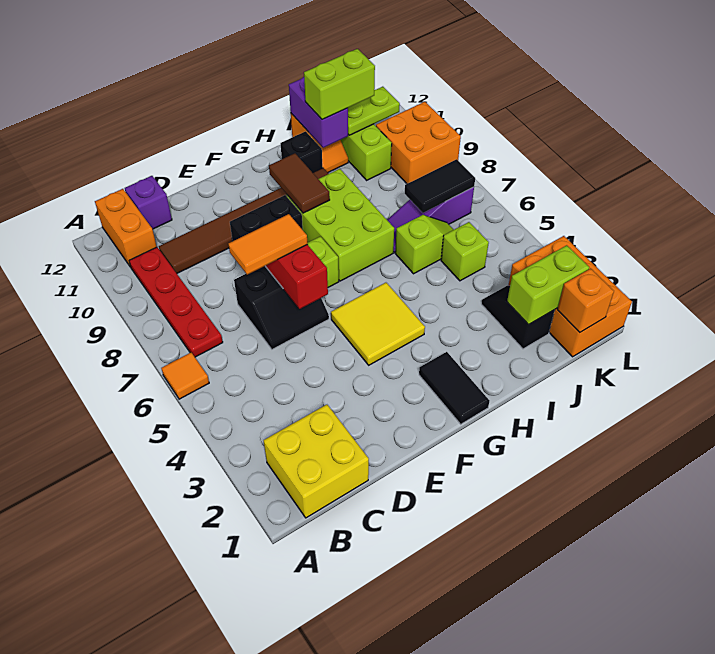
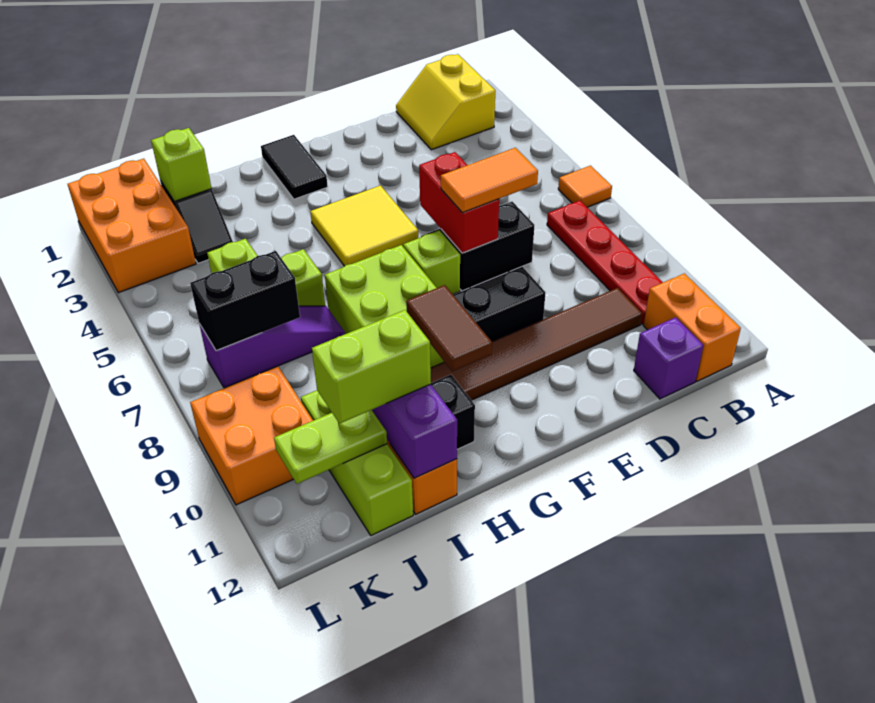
yellow 2x2 brick [264,405,369,518] -> yellow 2x2 slope [396,54,495,150]
lime 1x2 brick [507,245,589,325] -> lime 1x1 brick [151,128,212,201]
black 1x2 tile [405,159,475,213] -> black 1x2 brick [190,251,300,351]
orange 1x1 brick [557,269,614,332] -> none

